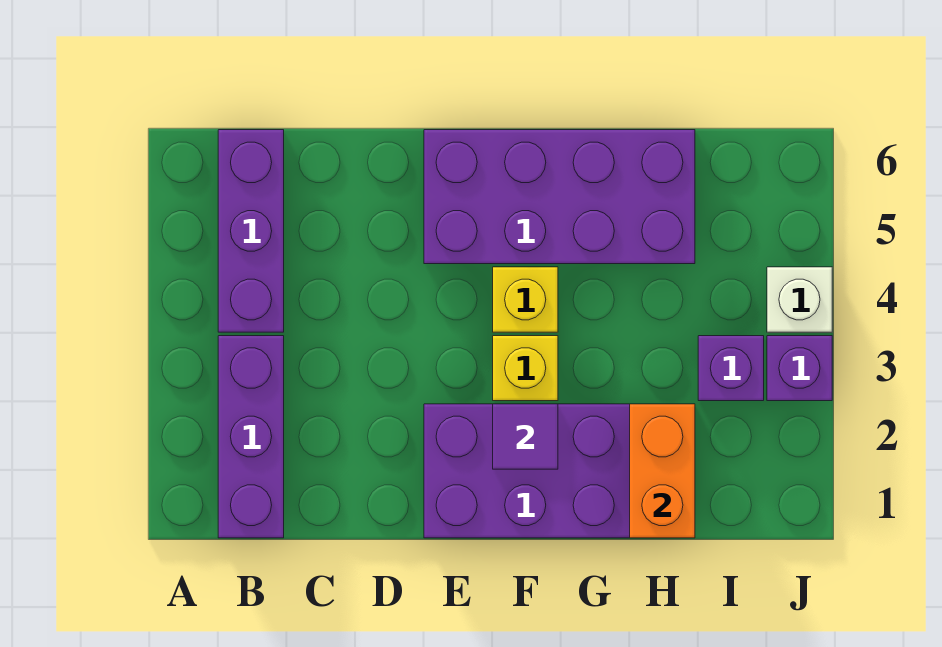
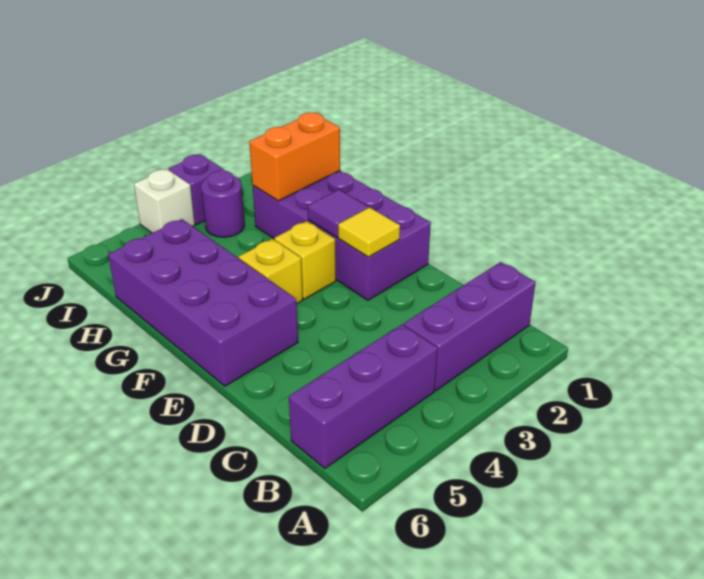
none -> yellow 1x1 tile [338,207,400,257]
purple 1x1 brick [698,336,764,401] -> purple 1x1 round brick [201,171,245,237]

